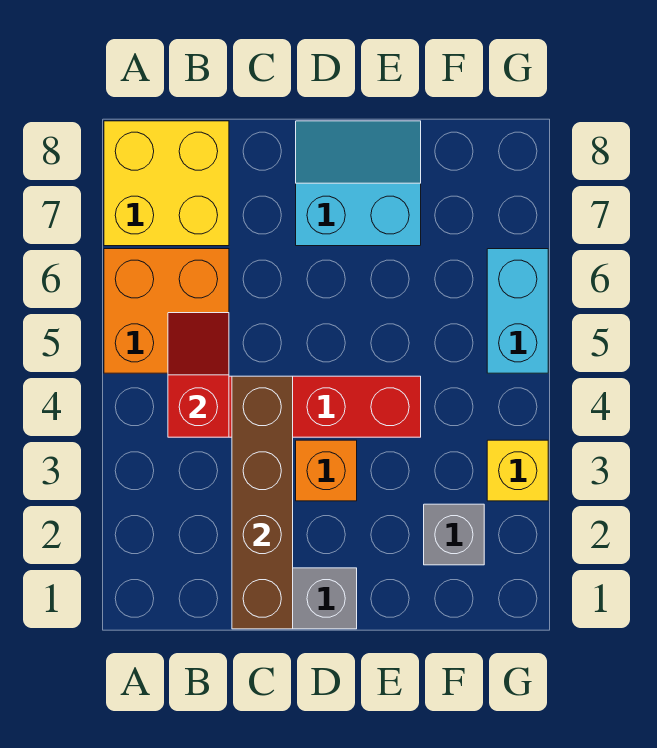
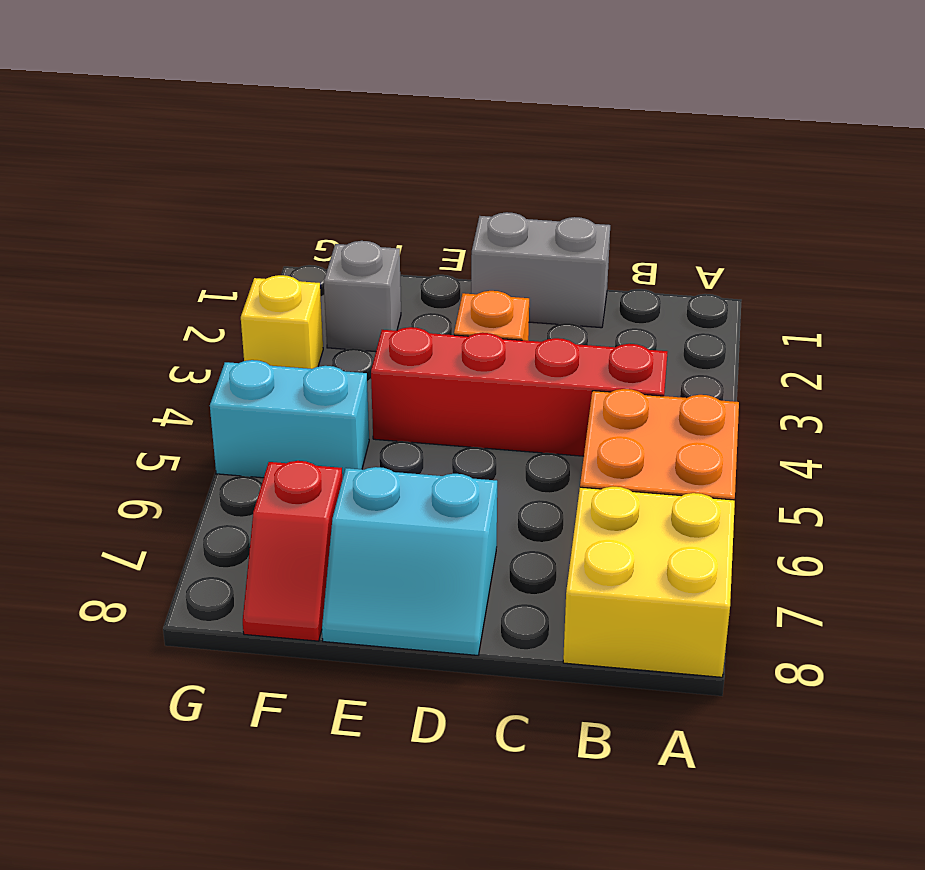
red 1x2 slope [168,313,229,437] -> red 1x2 slope moved to [243,461,342,641]
brown 1x4 brick [232,376,293,629] -> none
cyan 1x2 brick [487,249,548,373] -> cyan 1x2 brick turned to [210,360,369,480]

